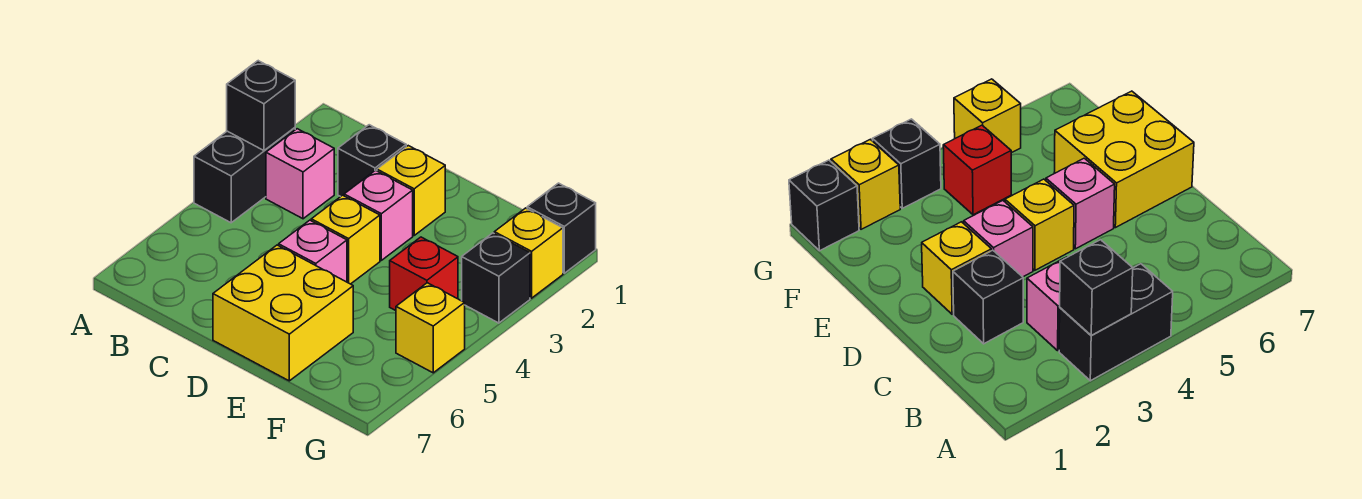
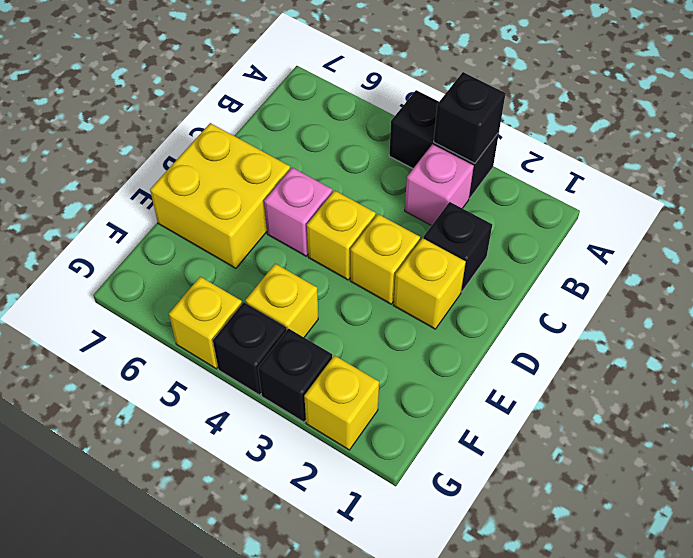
pink 1x1 brick [344,170,413,260] -> yellow 1x1 brick [350,214,420,304]
red 1x1 brick [390,237,458,311] -> yellow 1x1 brick [245,264,318,337]
black 1x1 brick [527,183,596,273] -> black 1x1 brick moved to [213,302,287,395]

